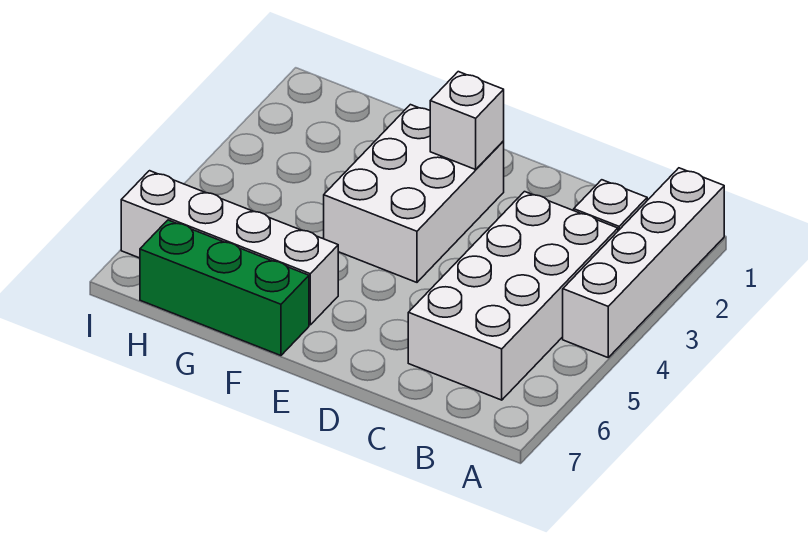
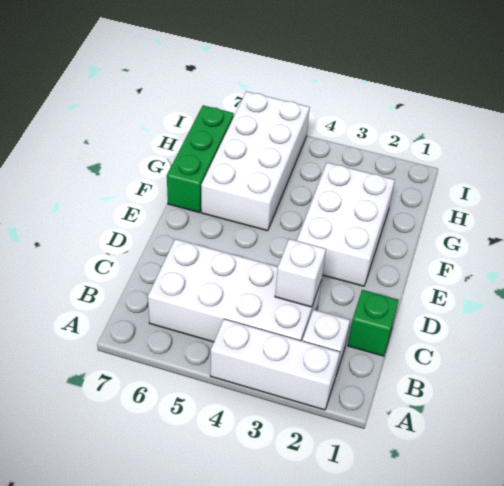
white 1x4 brick [563,168,724,357] -> white 1x3 brick [210,319,340,410]
none -> green 1x1 brick [348,290,399,356]
white 2x3 brick [324,105,504,282] -> white 2x3 brick turned to [297,163,395,286]
white 1x1 brick [430,72,504,169] -> white 1x1 brick moved to [275,239,326,307]
white 1x4 brick [121,171,338,325] -> white 2x4 brick [201,91,310,231]

